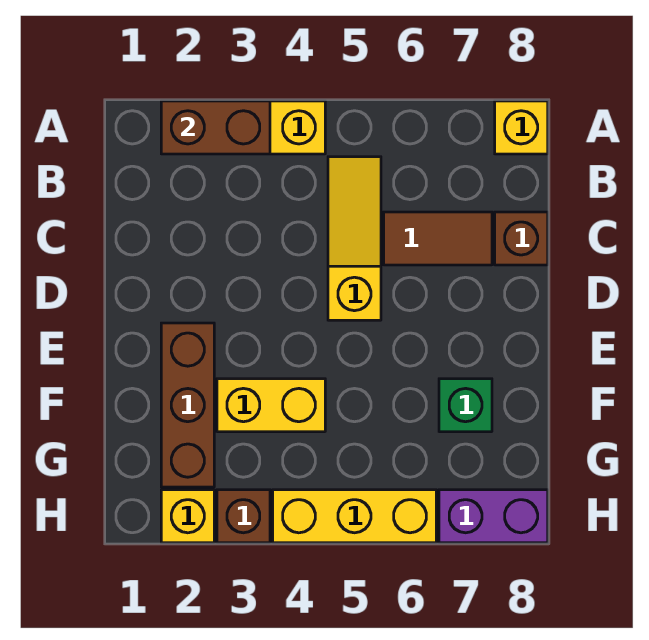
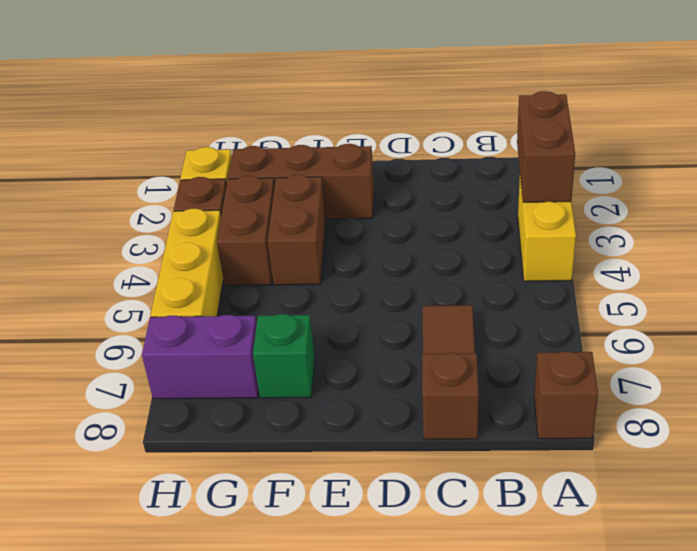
yellow 1x1 brick [495,101,548,154] -> brown 1x1 brick [534,352,598,439]
yellow 1x3 slope [328,157,381,320] -> none
yellow 1x2 brick [217,379,325,432] -> brown 1x2 brick [268,175,326,285]
none -> brown 1x2 brick [217,176,275,286]
purple 1x2 brick [439,490,548,543] -> purple 1x2 brick turned to [142,315,259,399]

